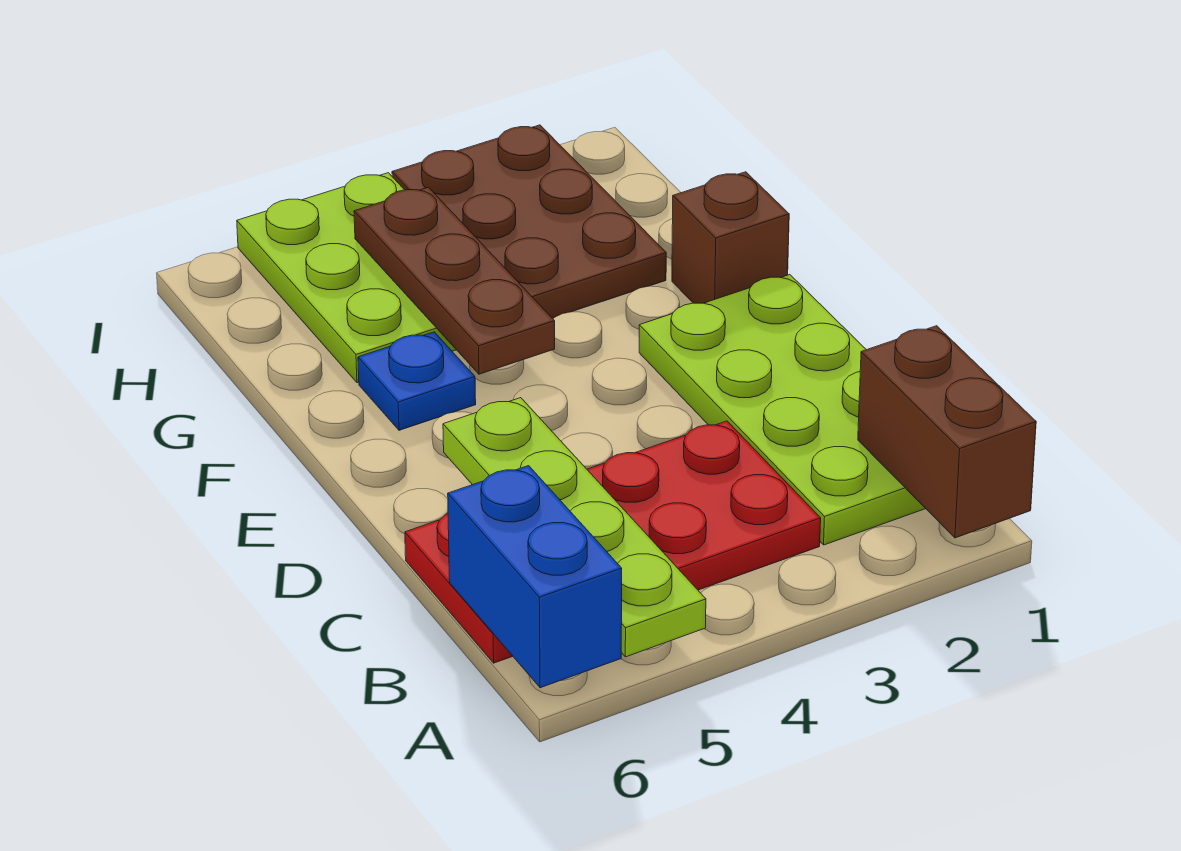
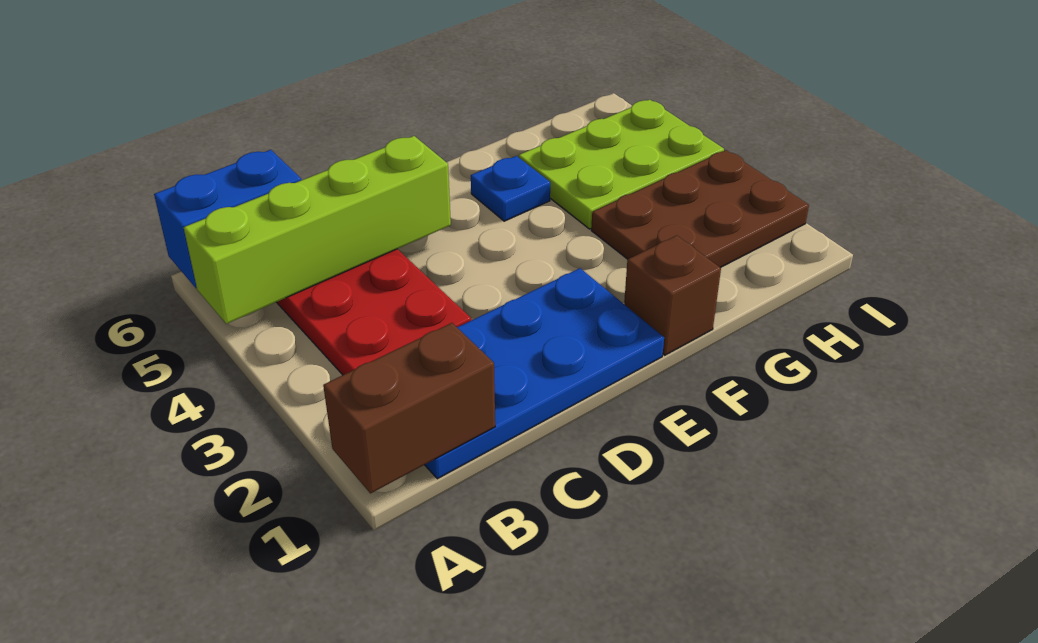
lime 1x4 plate [443,398,706,657] -> lime 1x4 brick [184,136,451,324]
lime 2x4 plate [639,275,926,545] -> blue 2x4 plate [425,268,664,479]
brown 1x3 plate [354,187,555,374] -> none

